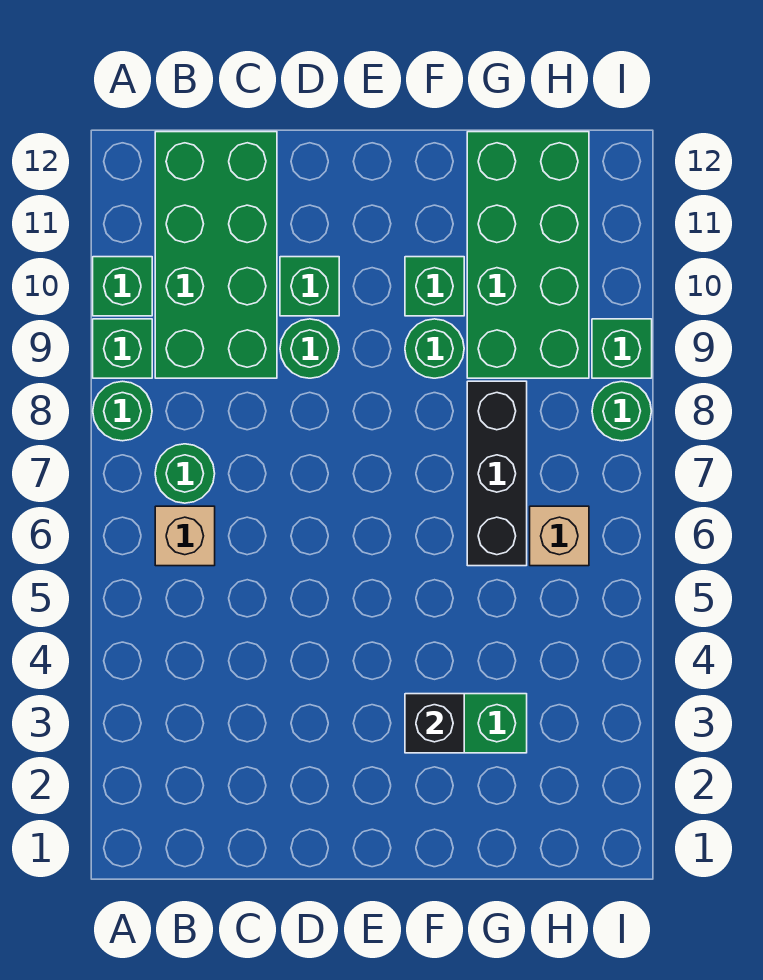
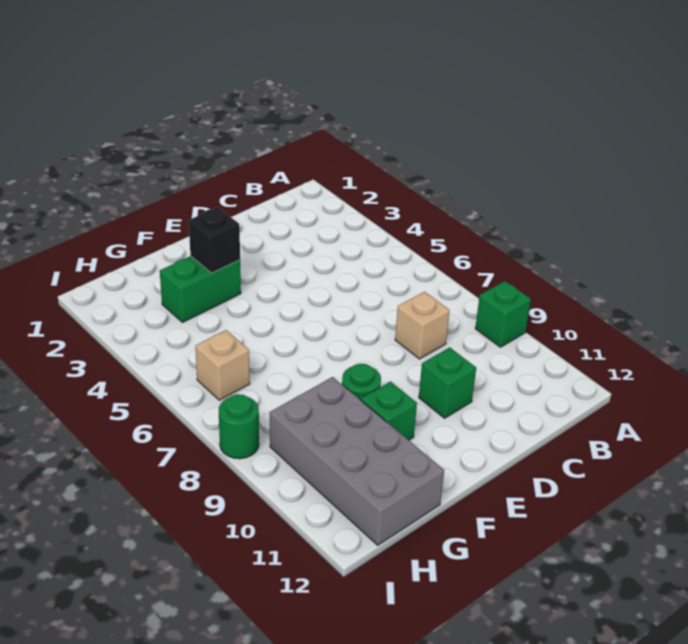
green 1x1 round brick [93,381,152,441] -> none
green 1x1 brick [93,257,152,316] -> none
tan 1x1 brick [155,506,215,566] -> tan 1x1 brick moved to [395,292,450,359]
green 1x1 round brick [155,444,215,503] -> none
green 2x4 brick [155,132,277,378] -> none
green 1x1 round brick [280,319,339,378] -> none
black 1x3 brick [467,381,527,566] -> none
green 2x4 brick [467,132,589,378] -> grey 2x4 brick [270,377,444,545]
green 1x1 brick [592,319,652,378] -> none

